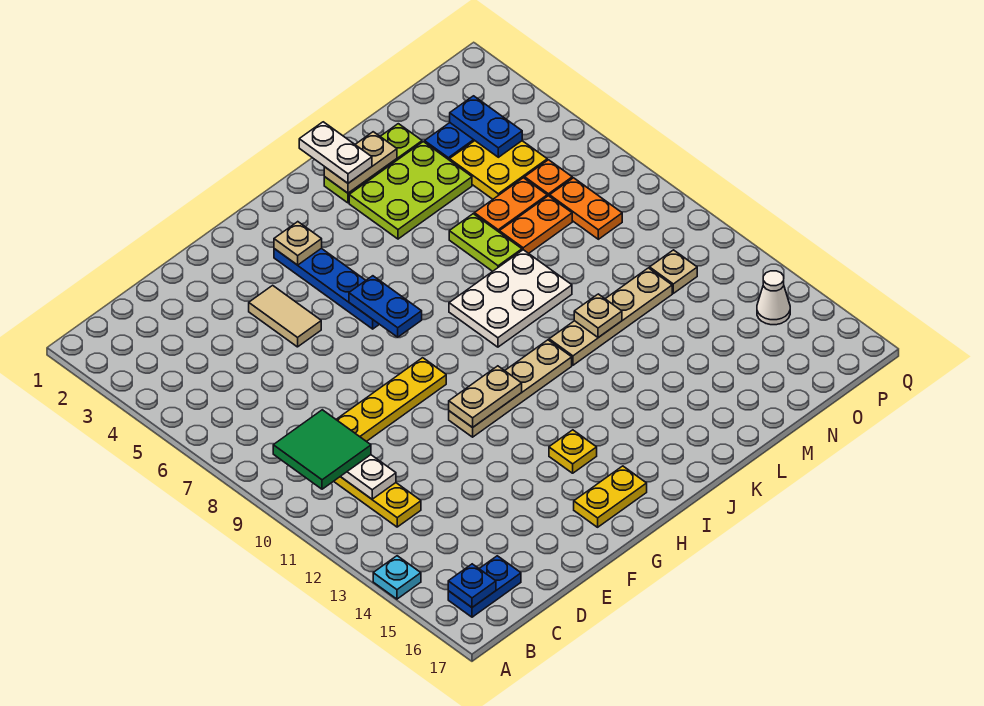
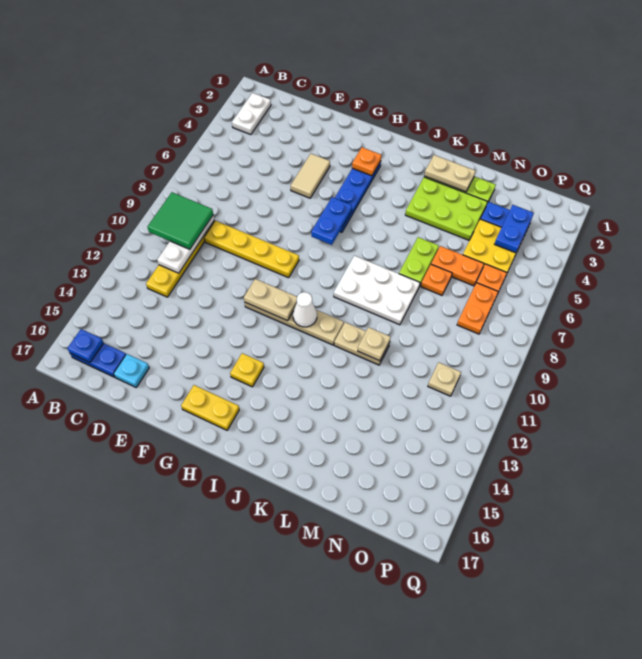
cyan 1x1 plate [373,556,421,599] -> cyan 1x1 plate moved to [114,354,149,387]
tan 1x1 plate [274,222,322,265] -> orange 1x1 plate [352,147,381,176]
white 1x2 plate [299,122,372,183] -> white 1x2 plate moved to [232,93,271,135]
tan 1x4 plate [549,268,672,365] -> tan 1x2 plate [334,322,390,365]
orange 1x2 plate [499,196,572,253] -> orange 1x1 plate [421,264,452,295]
white 1x1 cone [757,271,790,325] -> white 1x1 cone moved to [293,292,317,327]

